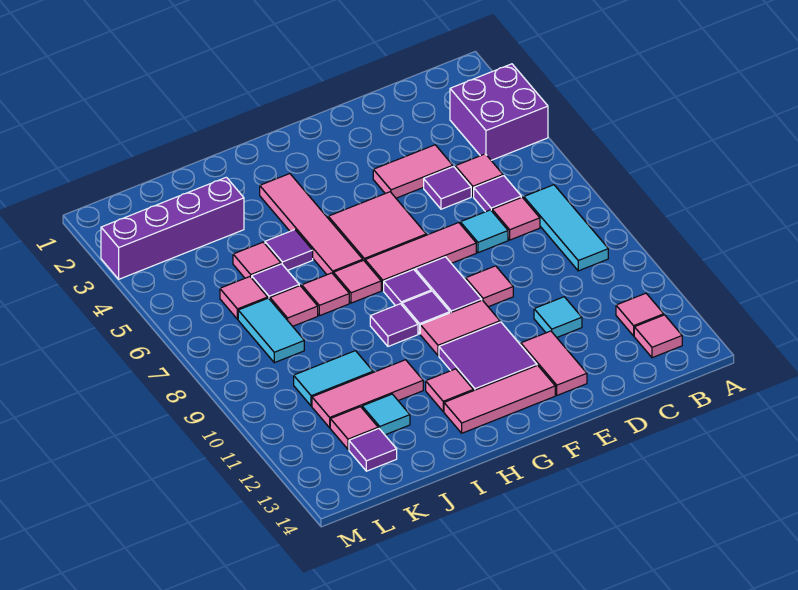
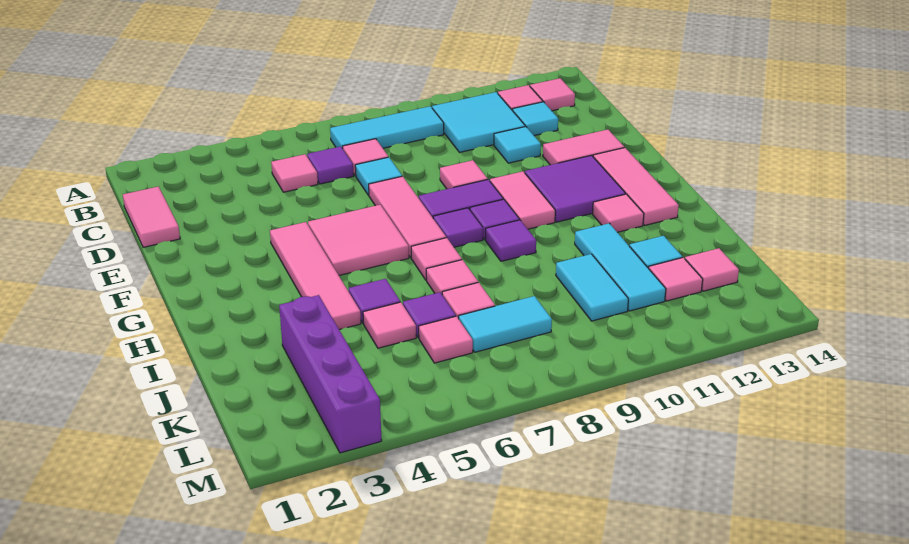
purple 2x2 brick [450,64,548,160] -> none
none -> cyan 2x2 tile [432,92,525,152]
none -> cyan 1x1 tile [512,102,558,136]
pink 1x2 tile [373,145,453,198] -> pink 1x2 tile moved to [123,187,180,247]
purple 1x1 tile [424,167,471,209] -> none
pink 1x4 tile [260,174,363,275] -> pink 1x4 tile turned to [270,222,361,330]
pink 1x3 tile [312,360,423,428] -> cyan 1x3 tile [575,223,666,311]
purple 1x1 tile [349,428,397,471] -> pink 1x1 tile [685,248,739,291]

